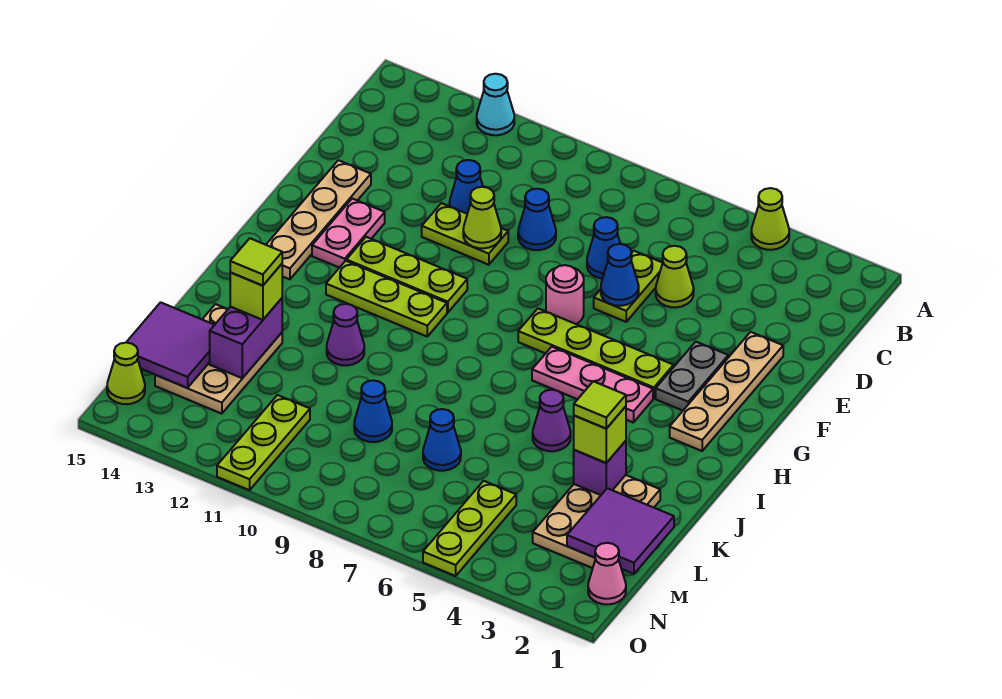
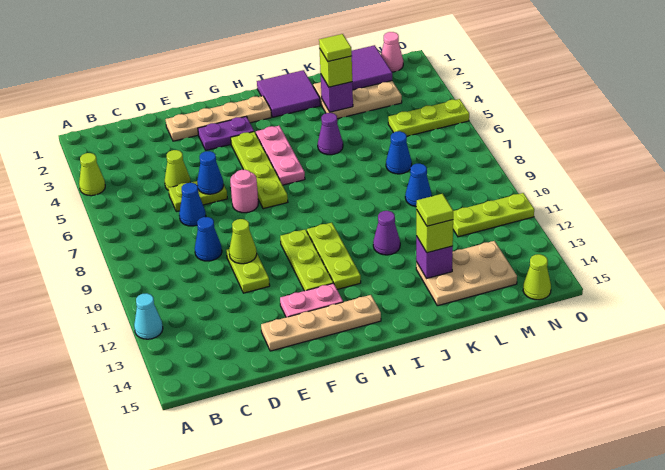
blue 1x1 cone [449,160,483,214] -> none
grey 1x2 plate [656,342,728,411] -> purple 1x2 plate [198,117,254,150]
purple 1x2 brick [210,298,282,378] -> purple 1x1 brick [416,236,453,278]
purple 2x2 tile [126,302,214,388] -> purple 2x2 tile moved to [257,70,320,117]

